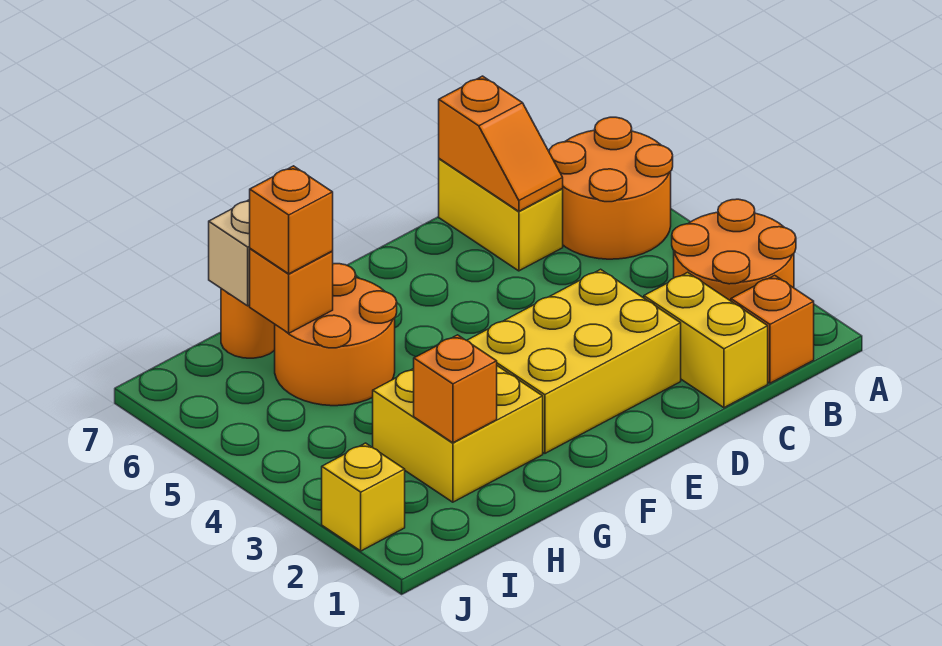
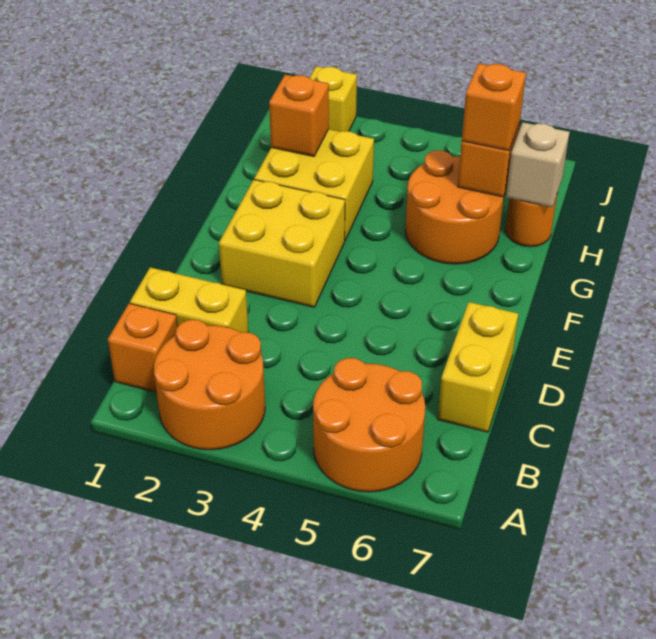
yellow 1x2 brick [439,159,563,271] -> yellow 1x2 brick turned to [438,302,518,432]
orange 1x2 slope [439,76,563,211] -> none
yellow 2x3 brick [467,269,681,453] -> yellow 2x2 brick [219,180,345,307]

